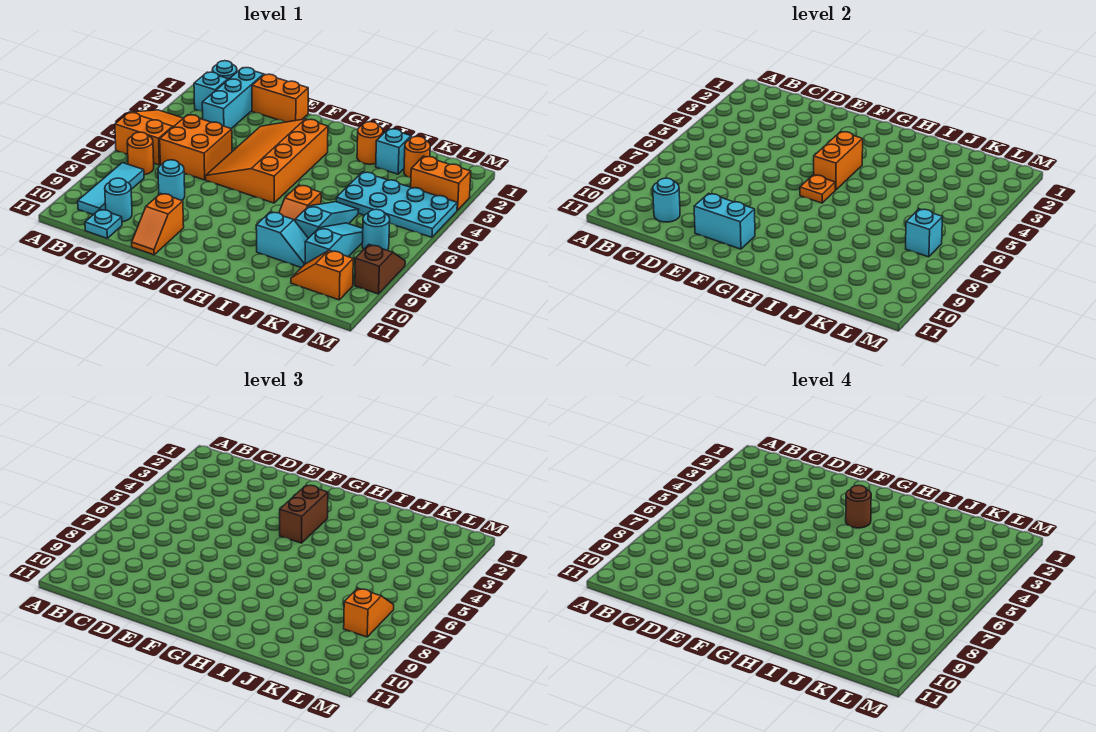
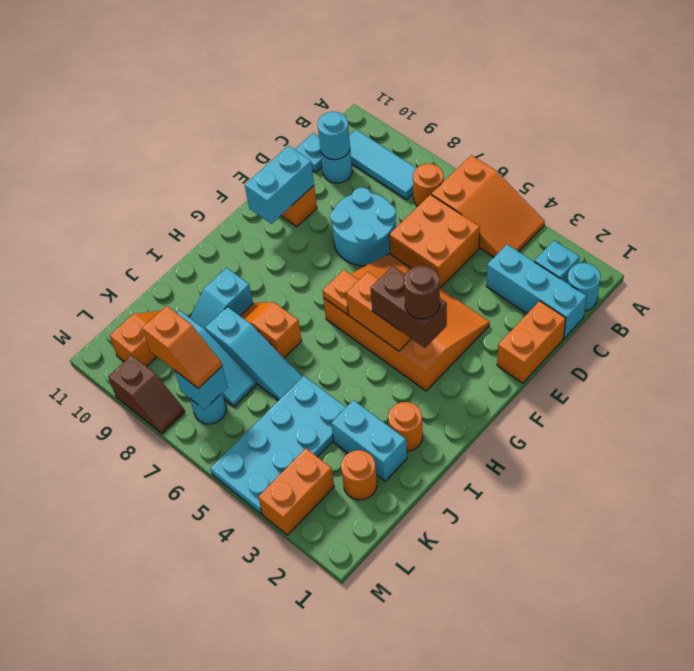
cyan 1x1 round brick [158,160,185,200] -> cyan 2x2 round brick [330,187,396,266]
cyan 1x1 brick [376,129,411,174] -> cyan 1x2 brick [331,400,407,481]

